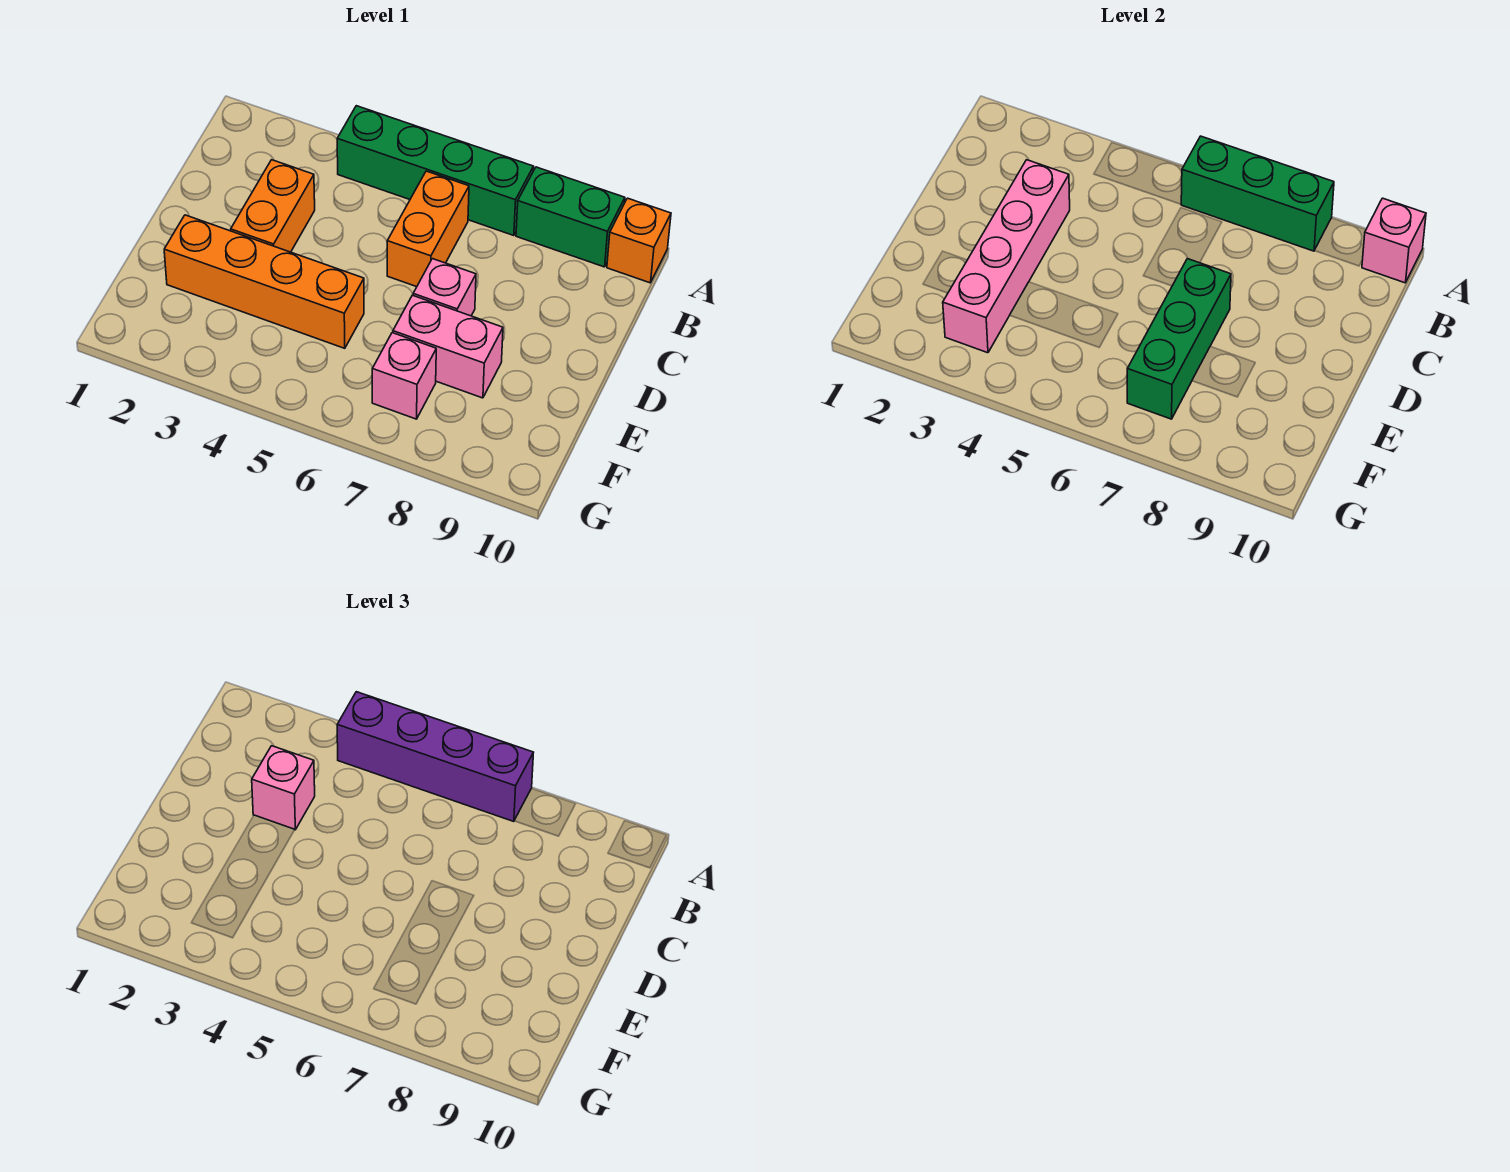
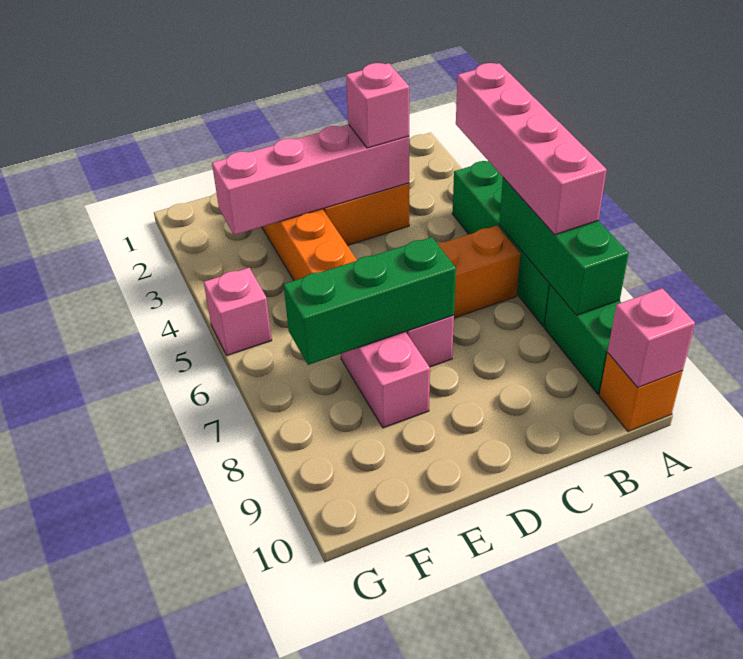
purple 1x4 brick [337,692,534,822] -> pink 1x4 brick [456,63,607,235]
pink 1x1 brick [372,333,436,419] -> pink 1x1 brick moved to [204,268,272,355]

